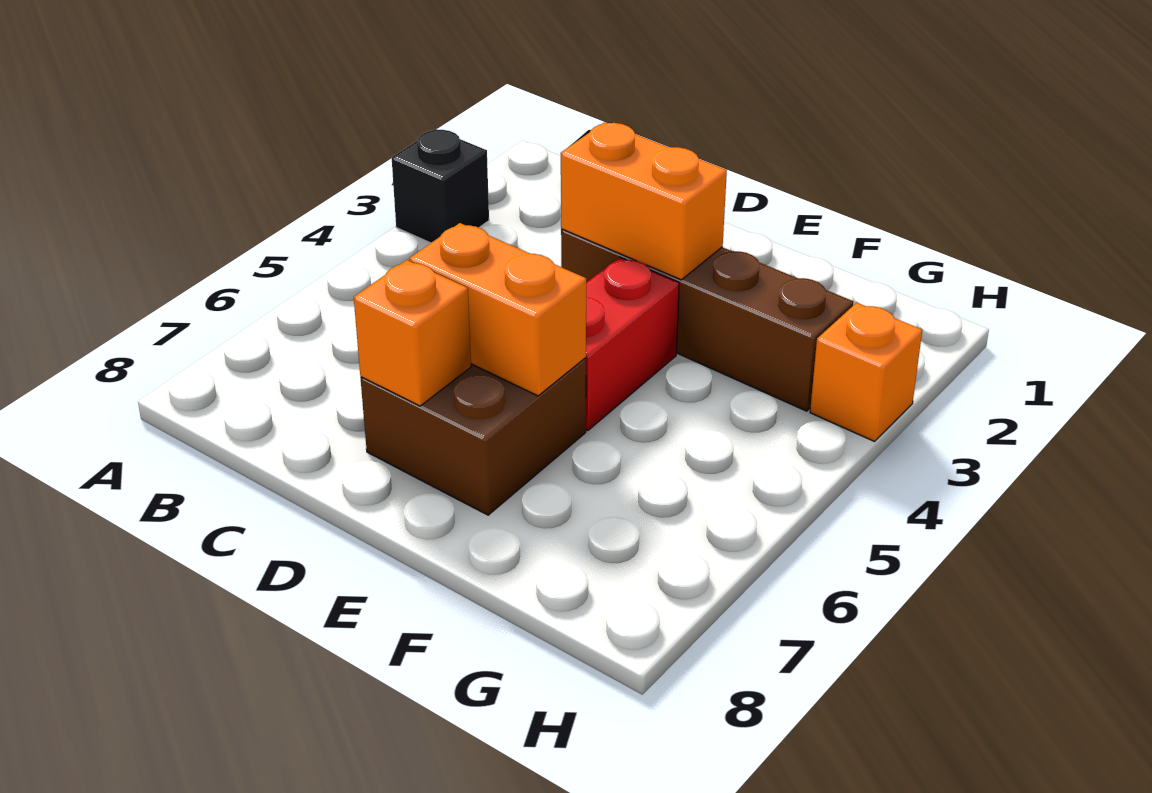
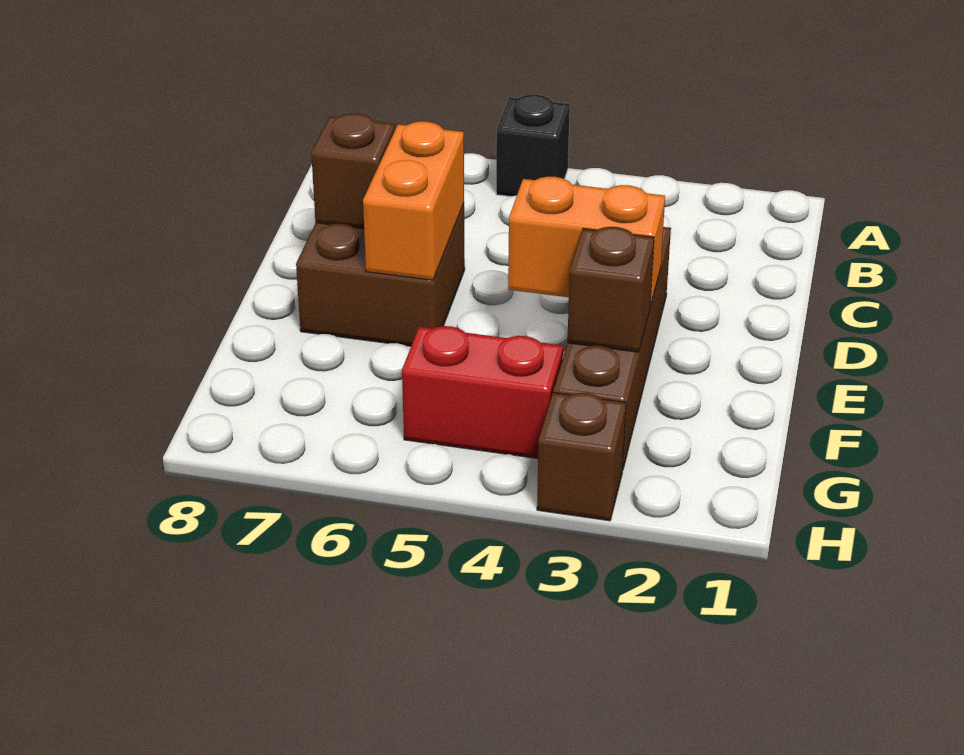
black 1x1 brick [392,129,489,243] -> black 1x1 brick moved to [496,94,570,197]
orange 1x2 brick [561,122,727,280] -> orange 1x2 brick turned to [508,177,665,307]
orange 1x1 brick [354,260,471,406] -> brown 1x1 brick [311,114,395,229]
red 1x2 brick [586,257,679,430] -> red 1x2 brick moved to [402,326,563,458]
none -> brown 1x1 brick [567,227,654,352]
orange 1x1 brick [810,303,922,441] -> brown 1x1 brick [537,393,626,521]

